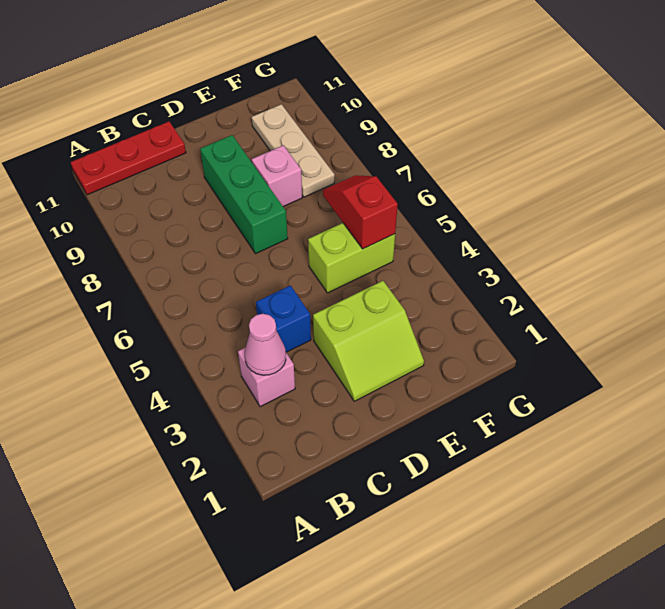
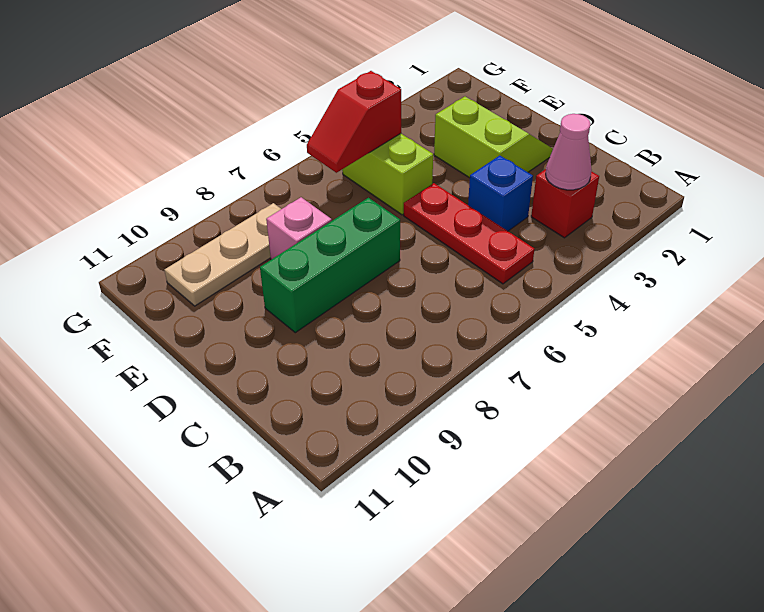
red 1x3 plate [70,122,186,195] -> red 1x3 plate moved to [404,183,535,284]
pink 1x1 brick [238,347,295,407] -> red 1x1 brick [531,169,599,238]

